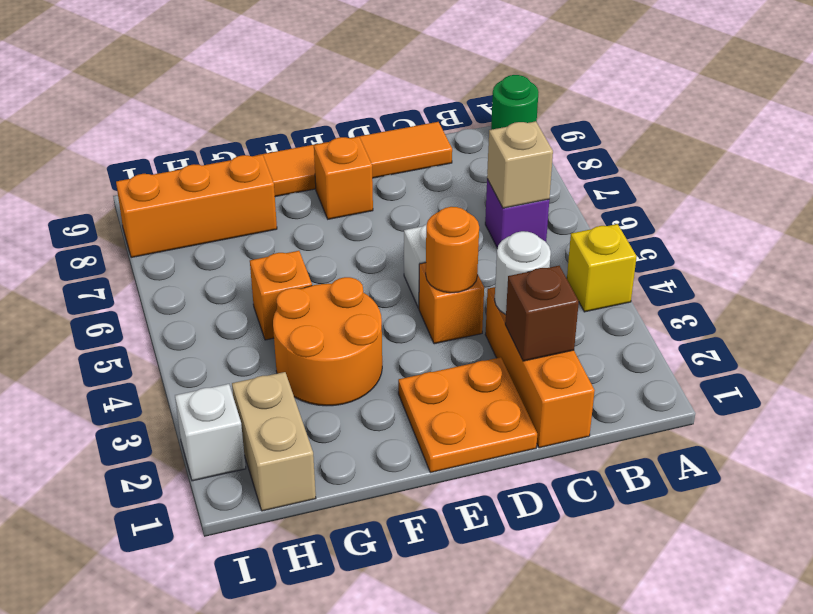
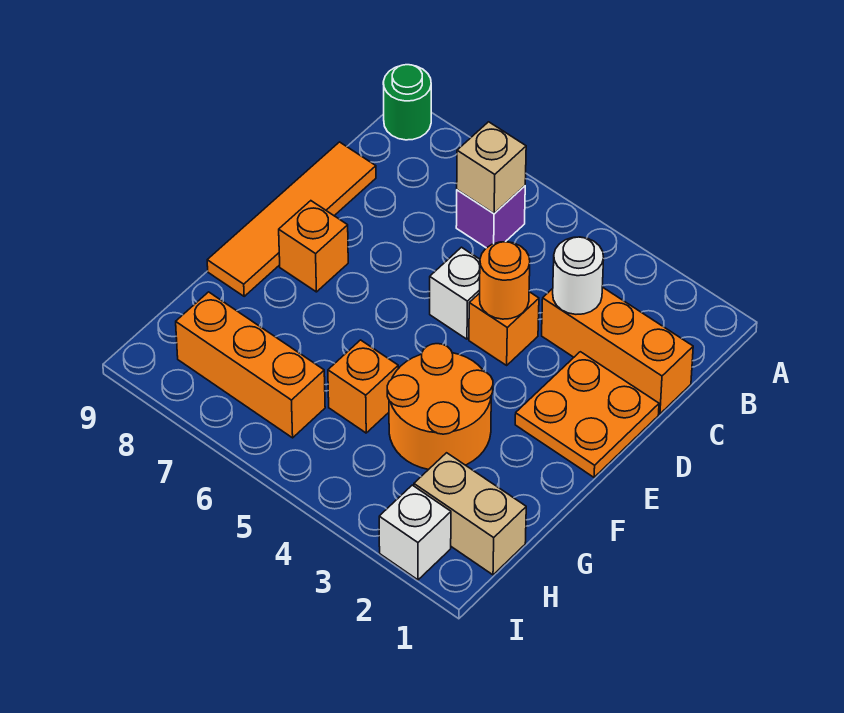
yellow 1x1 brick [567,224,637,312] -> none
brown 1x1 brick [505,266,579,361] -> none
orange 1x3 brick [116,154,277,258] -> orange 1x3 brick turned to [176,292,325,438]

